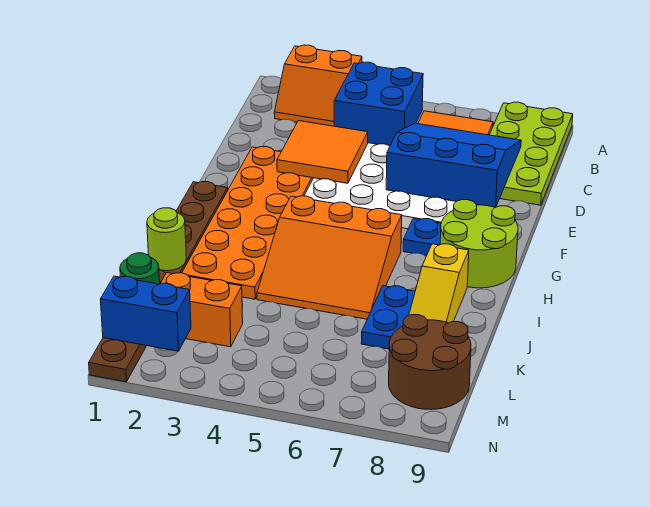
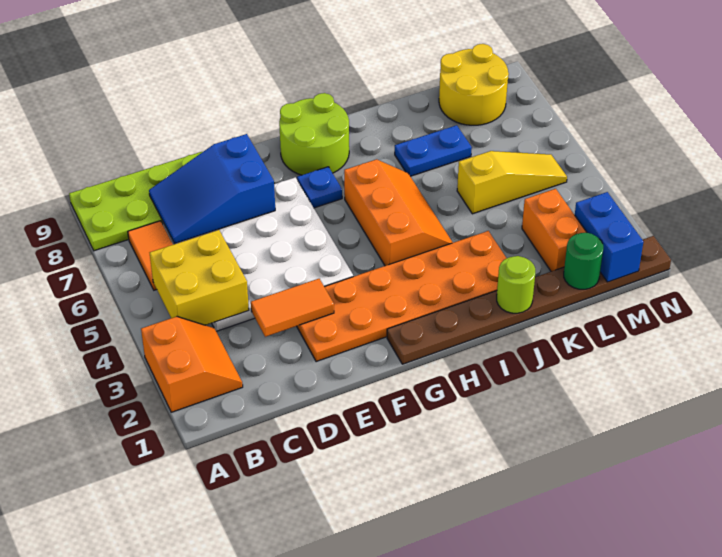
blue 2x2 brick [334,62,423,146] -> yellow 2x2 brick [150,230,249,325]
blue 3x3 slope [386,123,521,207] -> blue 2x3 slope [149,134,275,244]
orange 2x2 tile [277,121,368,183] -> orange 1x2 tile [251,279,334,337]
orange 3x3 slope [257,196,402,319] -> orange 2x3 slope [344,159,453,266]
yellow 1x3 slope [409,244,469,323] -> yellow 1x3 slope moved to [457,151,567,214]
brown 2x2 round brick [389,315,471,410] -> yellow 2x2 round brick [439,44,509,125]

